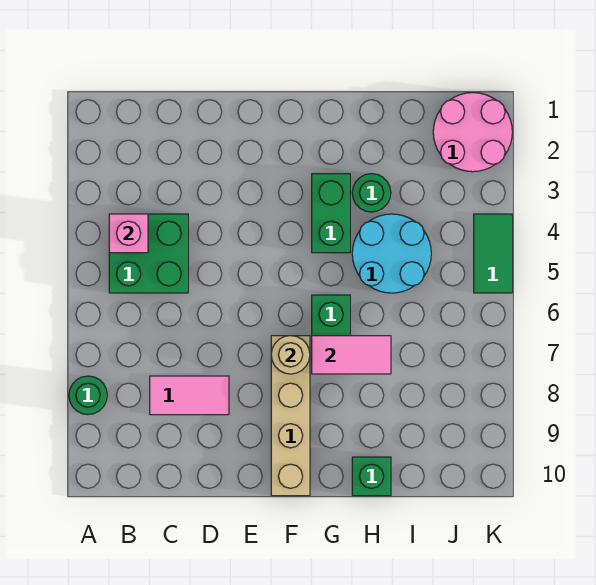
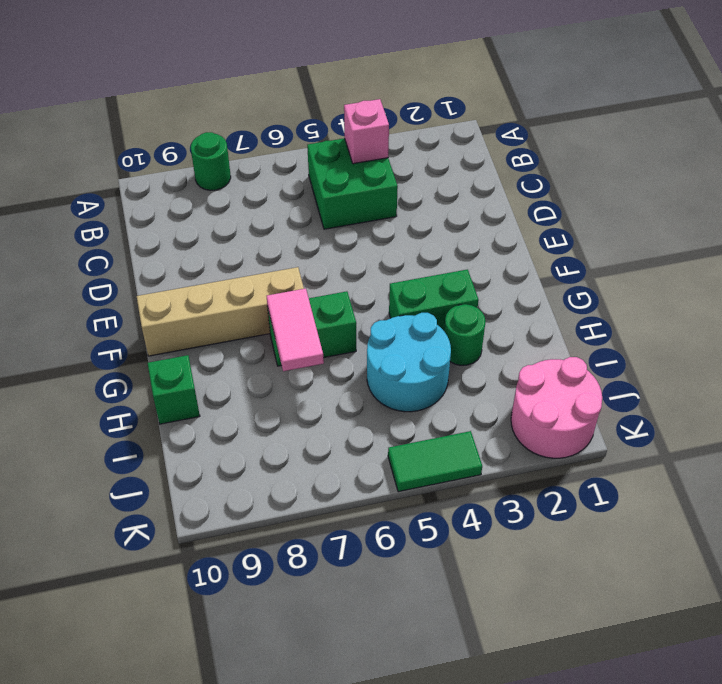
pink 1x2 tile [150,376,229,415] -> none
tan 1x1 round brick [271,336,310,374] -> none

